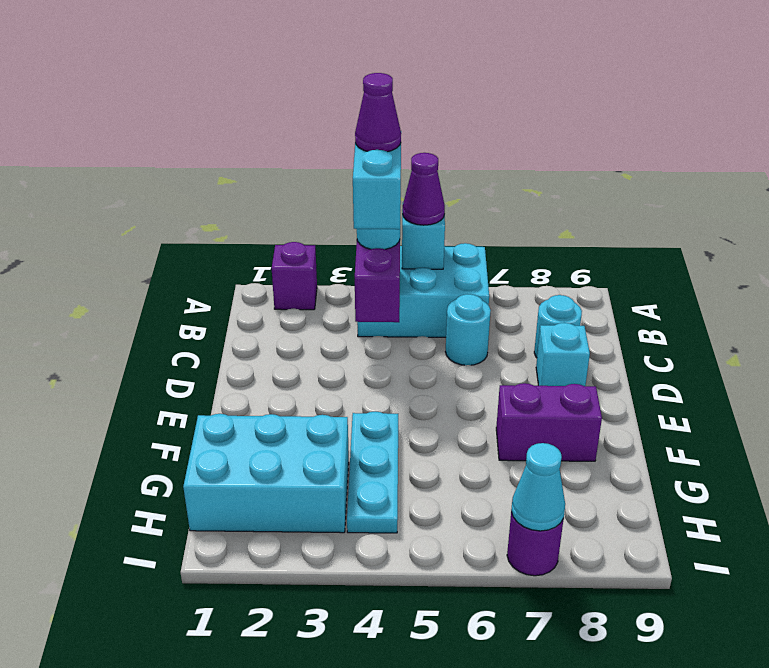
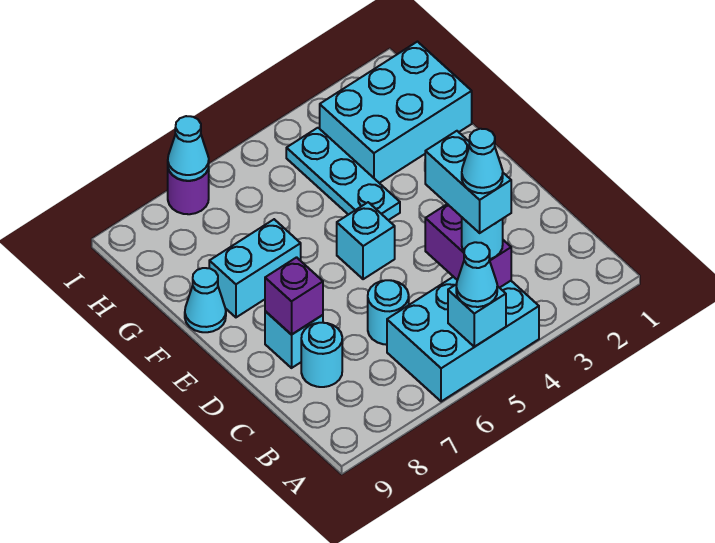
purple 1x1 brick [272,242,317,310] -> purple 1x1 brick moved to [265,257,323,335]
purple 1x1 cone [402,153,445,225] -> cyan 1x1 cone [456,242,497,307]
purple 1x1 cone [355,73,401,152] -> cyan 1x1 cone [462,129,503,193]
none -> cyan 1x1 brick [337,202,395,279]
purple 1x2 brick [496,383,602,461] -> cyan 1x2 brick [209,219,301,317]
none -> cyan 1x1 cone [185,268,226,332]

